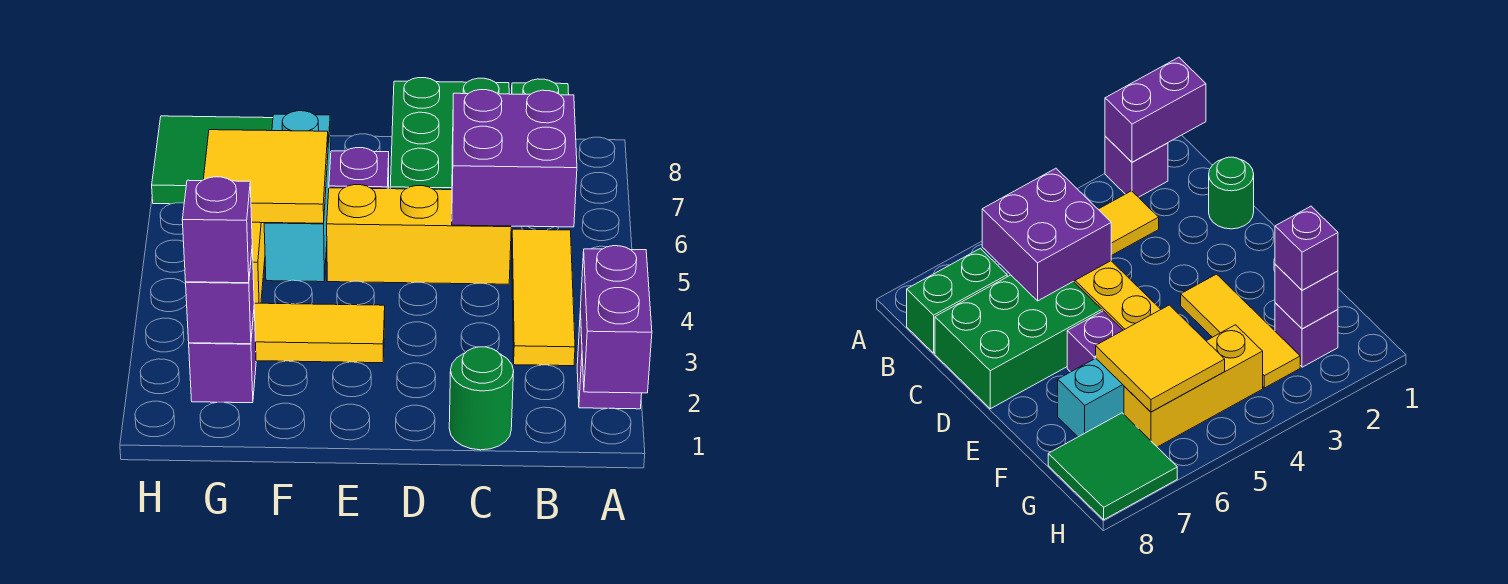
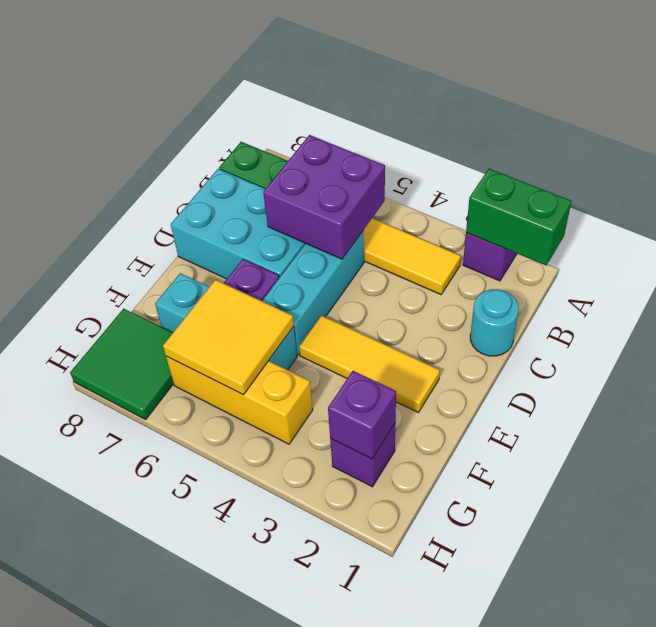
purple 1x2 brick [580,246,652,393] -> green 1x2 brick [466,169,571,266]
green 1x1 round brick [449,347,514,450] -> cyan 1x1 round brick [470,289,519,356]
yellow 1x3 brick [327,185,511,284] -> cyan 1x3 brick [262,231,364,355]
green 2x3 brick [390,78,509,190] -> cyan 2x3 brick [171,169,305,279]
yellow 1x3 tile [254,303,385,363] -> yellow 1x3 tile turned to [299,316,440,413]
purple 1x1 brick [182,177,252,283] -> none

